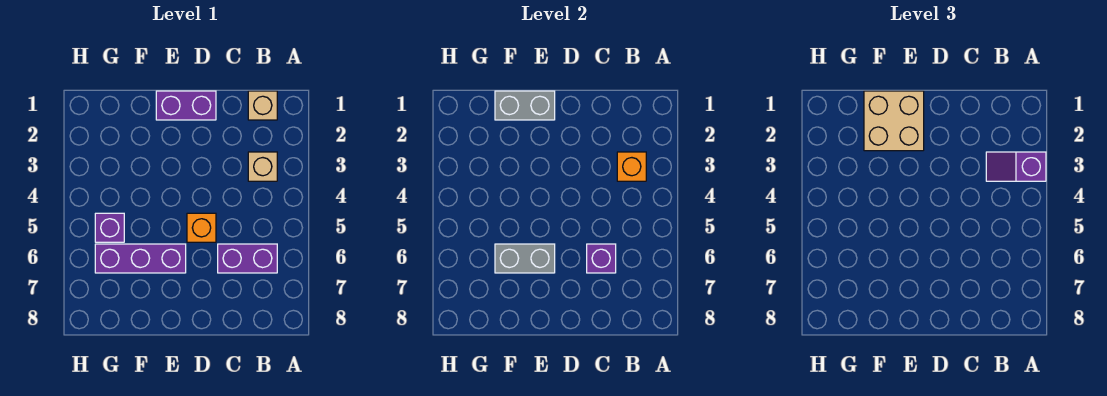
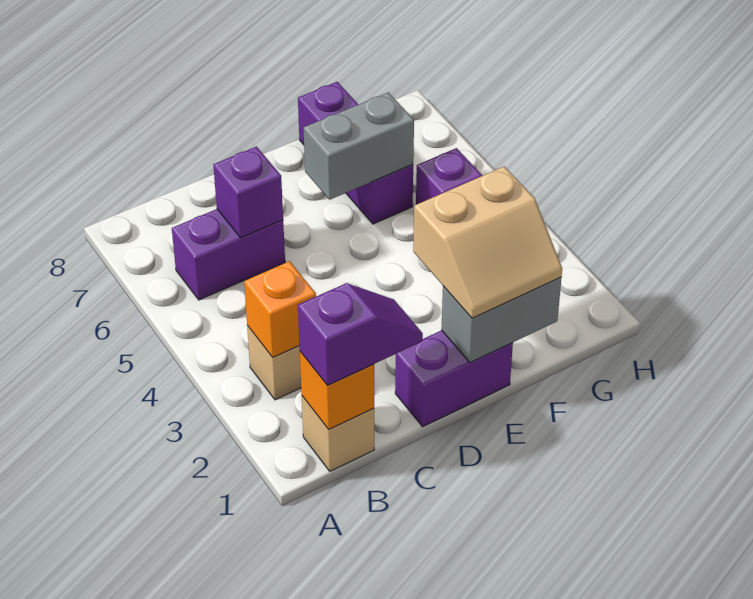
purple 1x2 slope [986,152,1046,181] -> purple 1x2 slope moved to [298,283,423,385]
orange 1x1 brick [187,213,216,242] -> orange 1x1 brick moved to [300,352,374,429]
tan 2x2 brick [864,91,924,151] -> tan 2x2 slope [413,167,562,318]
purple 1x3 brick [95,244,186,273] -> purple 1x3 brick turned to [298,82,413,224]

